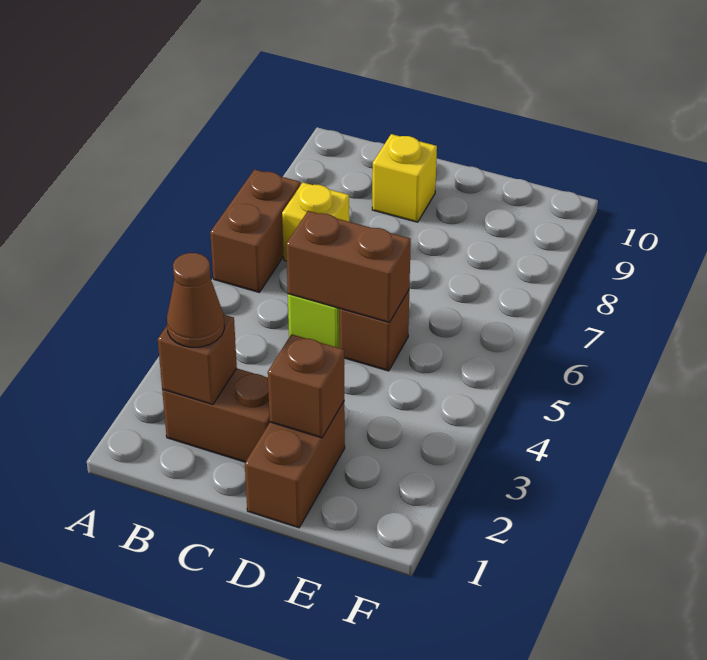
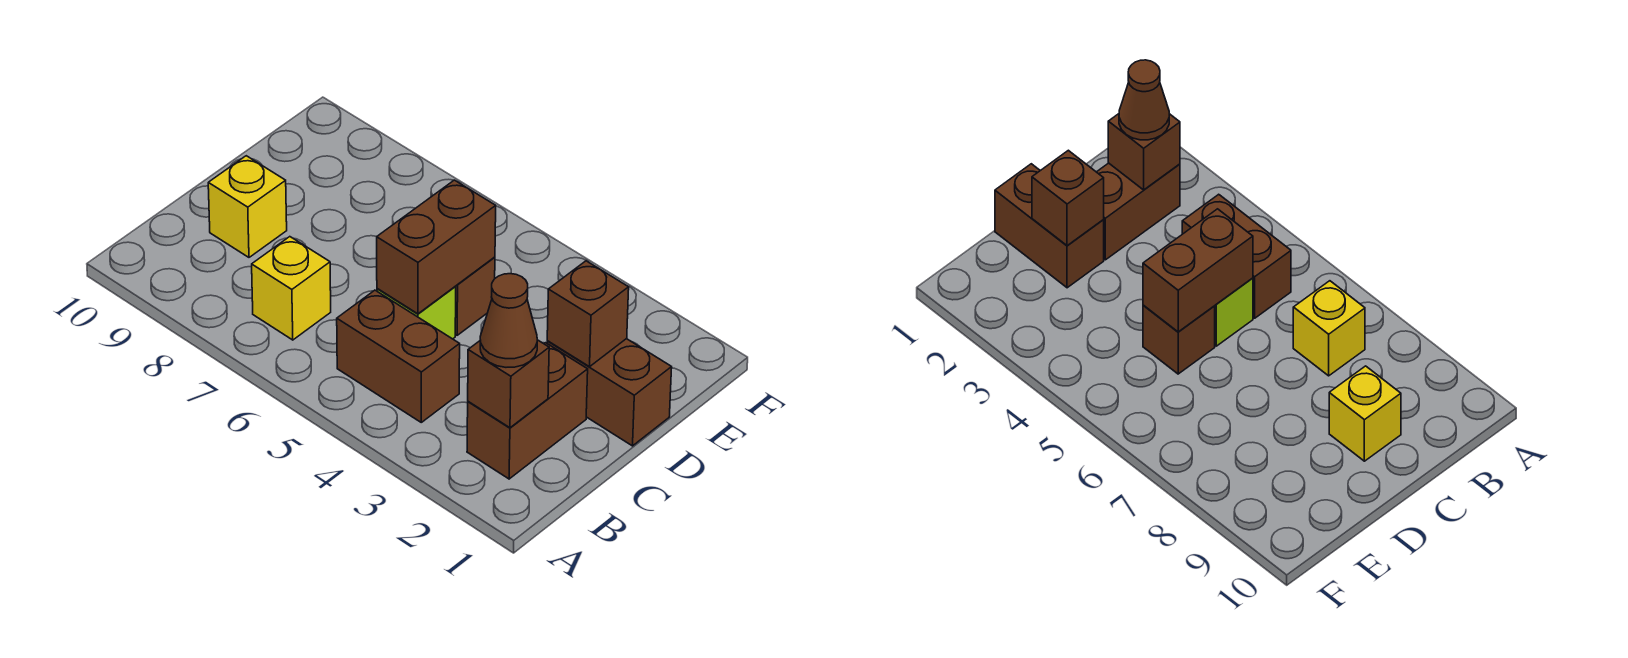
brown 1x2 brick [210,169,300,292] -> brown 1x2 brick moved to [337,290,460,422]

